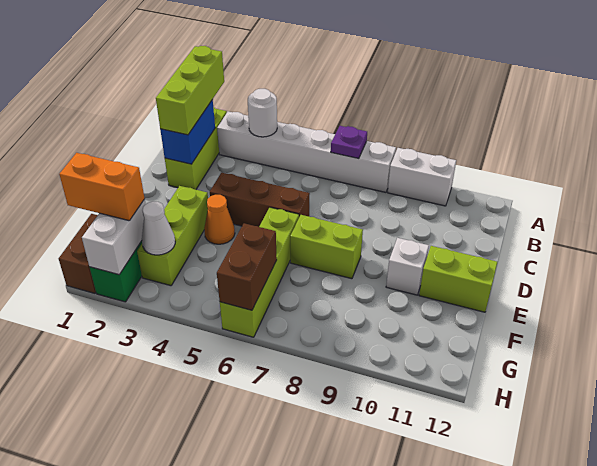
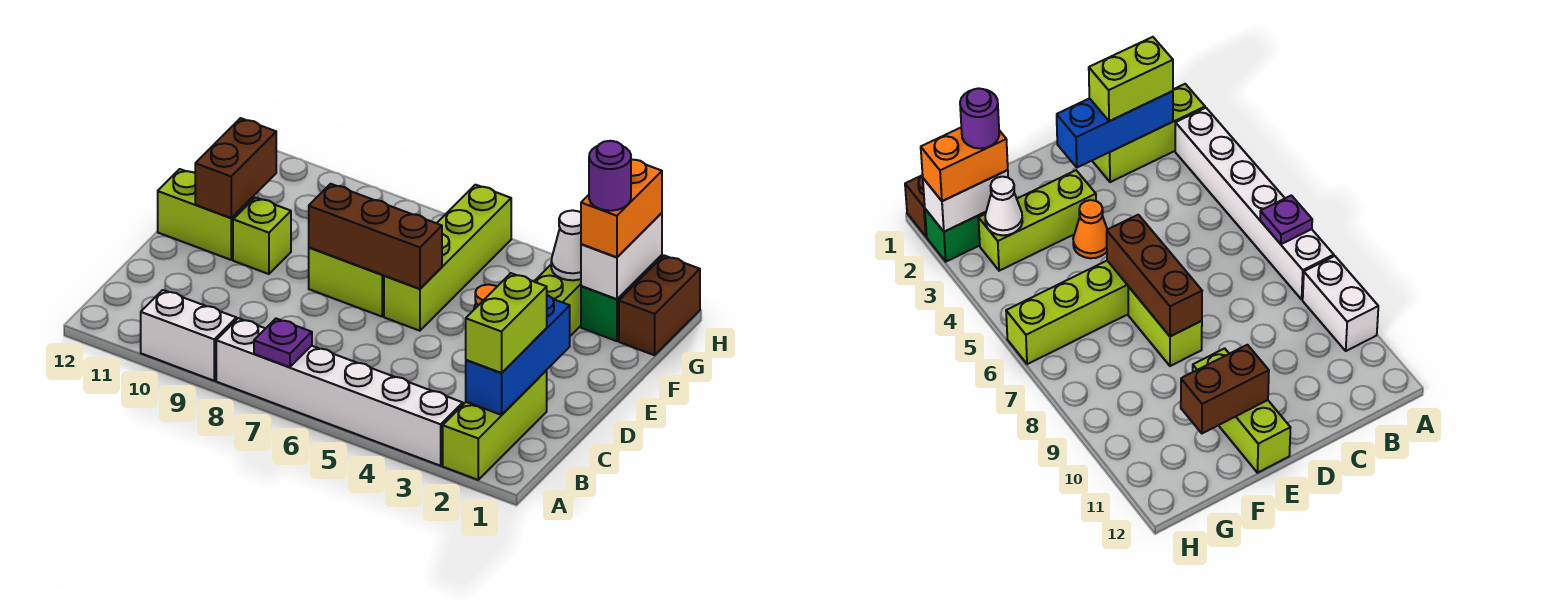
lime 1x3 brick [156,46,224,135] -> lime 1x2 brick [466,273,547,373]
white 1x1 round brick [248,89,277,137] -> none
blue 1x2 brick [160,100,215,164] -> blue 1x3 brick [466,295,570,415]
brown 1x3 brick [210,173,310,227] -> brown 1x3 brick moved to [309,184,442,289]
white 1x1 brick [386,238,429,295] -> lime 1x1 brick [233,197,291,274]
orange 1x2 brick [59,153,145,221] -> orange 1x2 brick turned to [581,159,662,257]
none -> purple 1x1 round brick [589,141,631,211]
brown 1x2 brick [217,223,277,310] -> brown 1x2 brick moved to [195,118,276,218]

